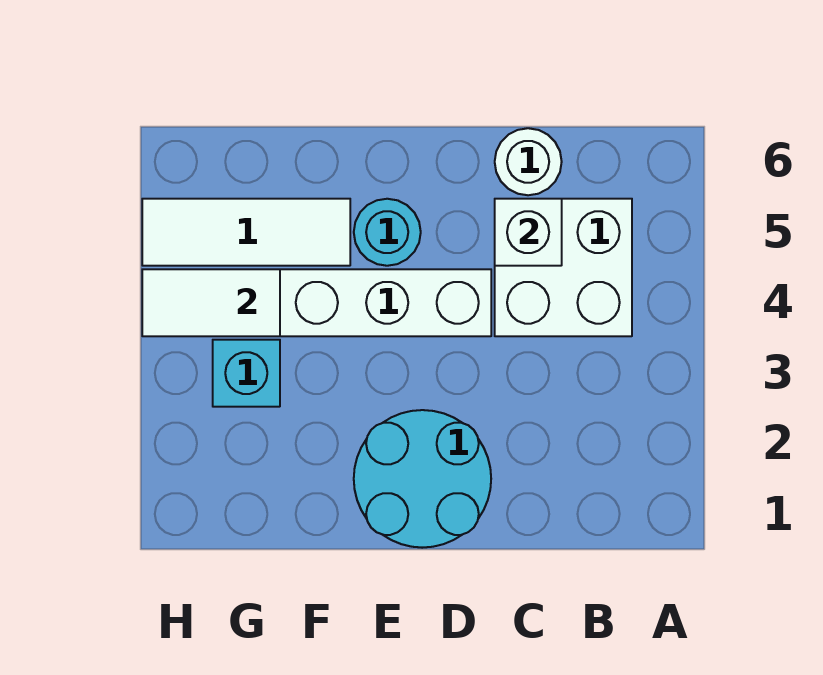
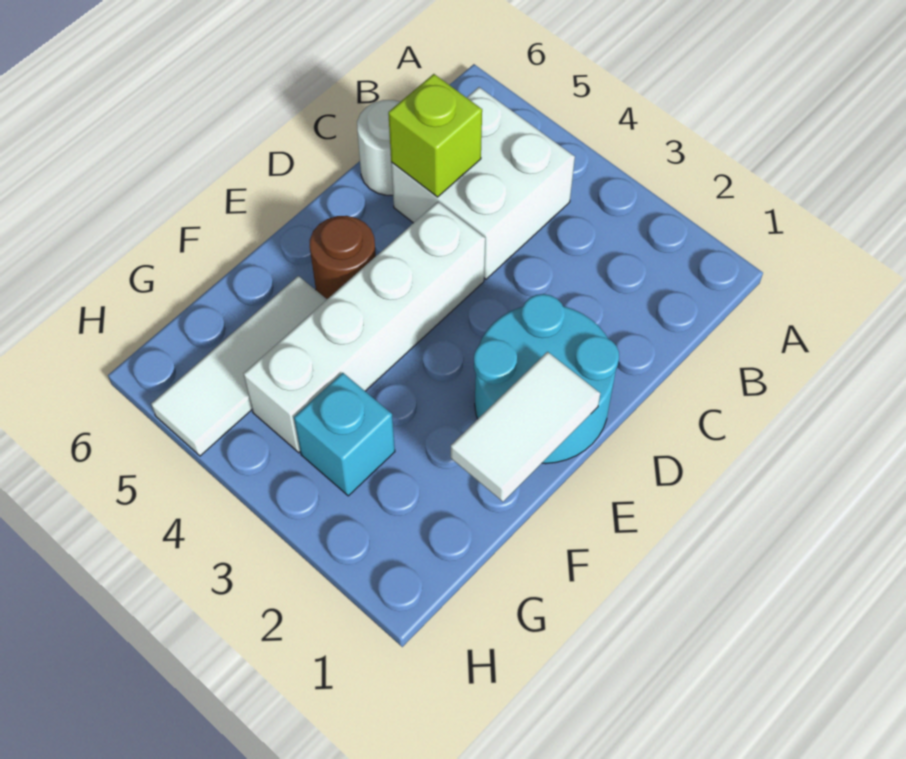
white 1x1 brick [495,199,562,266] -> lime 1x1 brick [388,74,482,197]
cyan 1x1 round brick [354,199,421,266] -> brown 1x1 round brick [310,216,376,299]
white 1x2 tile [142,269,280,336] -> white 1x2 tile moved to [451,352,600,502]

